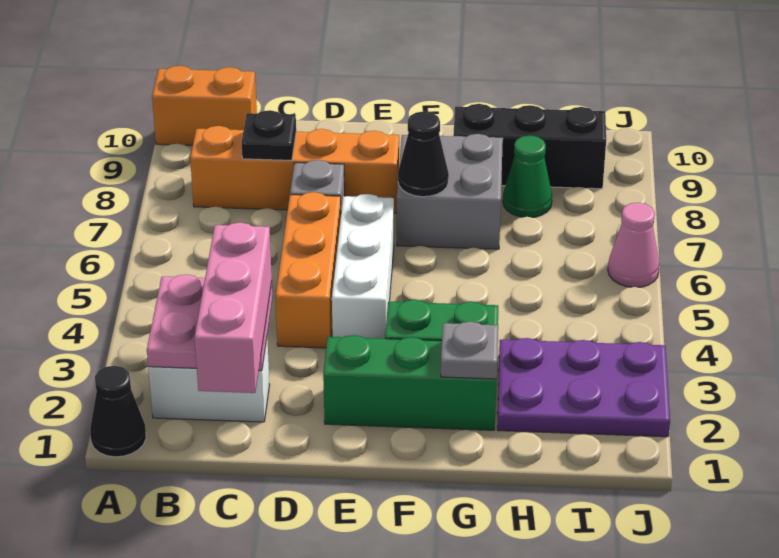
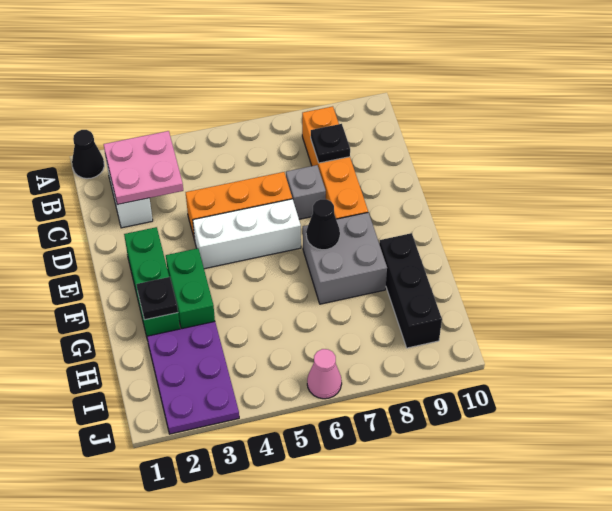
orange 1x2 brick [152,66,257,145] -> none
pink 1x3 brick [194,223,272,393] -> none
grey 1x1 plate [441,322,498,379] -> black 1x1 plate [136,277,178,320]
green 1x1 cone [503,135,552,217] -> none

